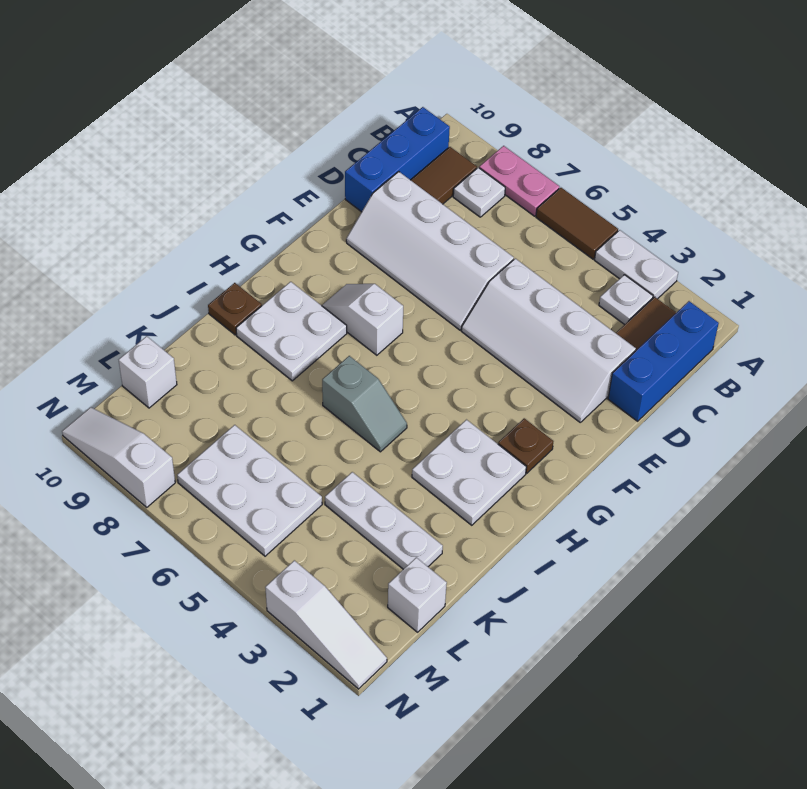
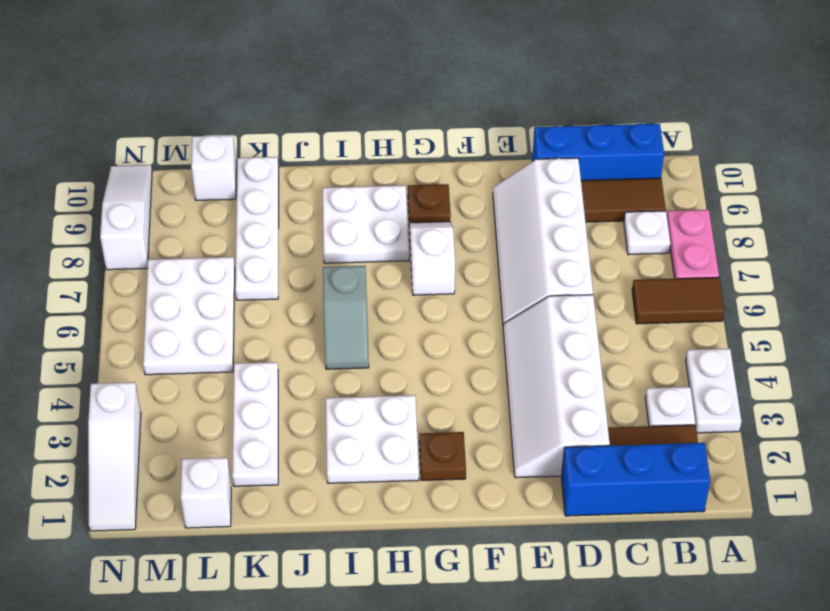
brown 1x2 tile [536,188,618,259] -> brown 1x2 tile turned to [632,277,724,324]
brown 1x1 plate [208,283,262,335] -> brown 1x1 plate moved to [408,184,451,227]
none -> white 1x4 plate [235,157,279,300]

